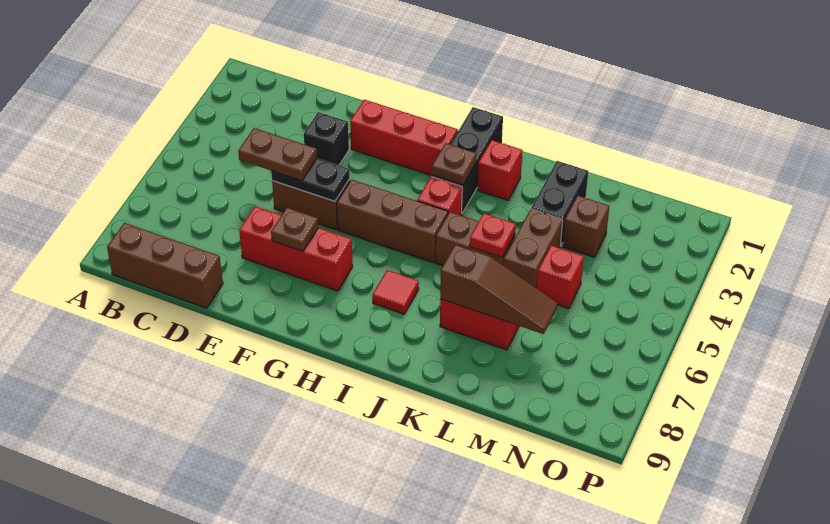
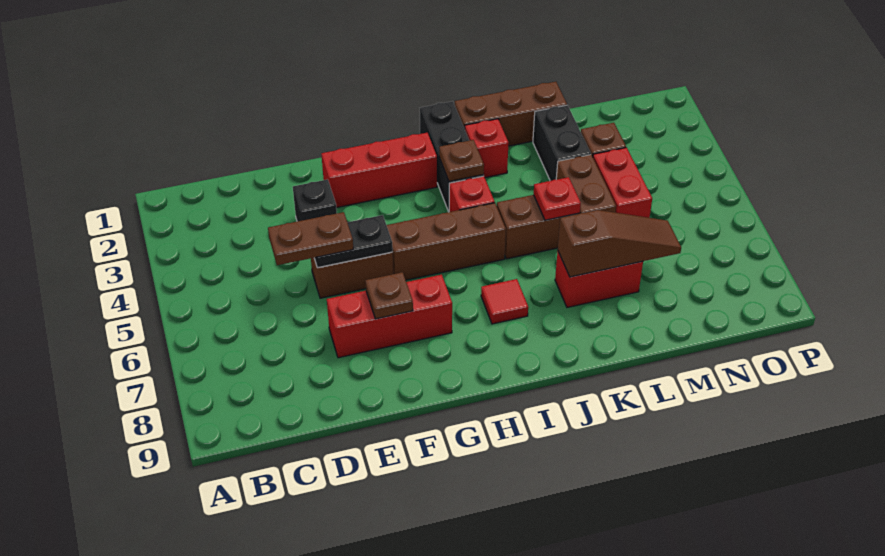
brown 1x3 brick [107,223,223,308] -> brown 1x3 brick moved to [455,82,567,146]
red 1x1 brick [537,245,584,309] -> red 1x2 brick [593,148,652,218]

